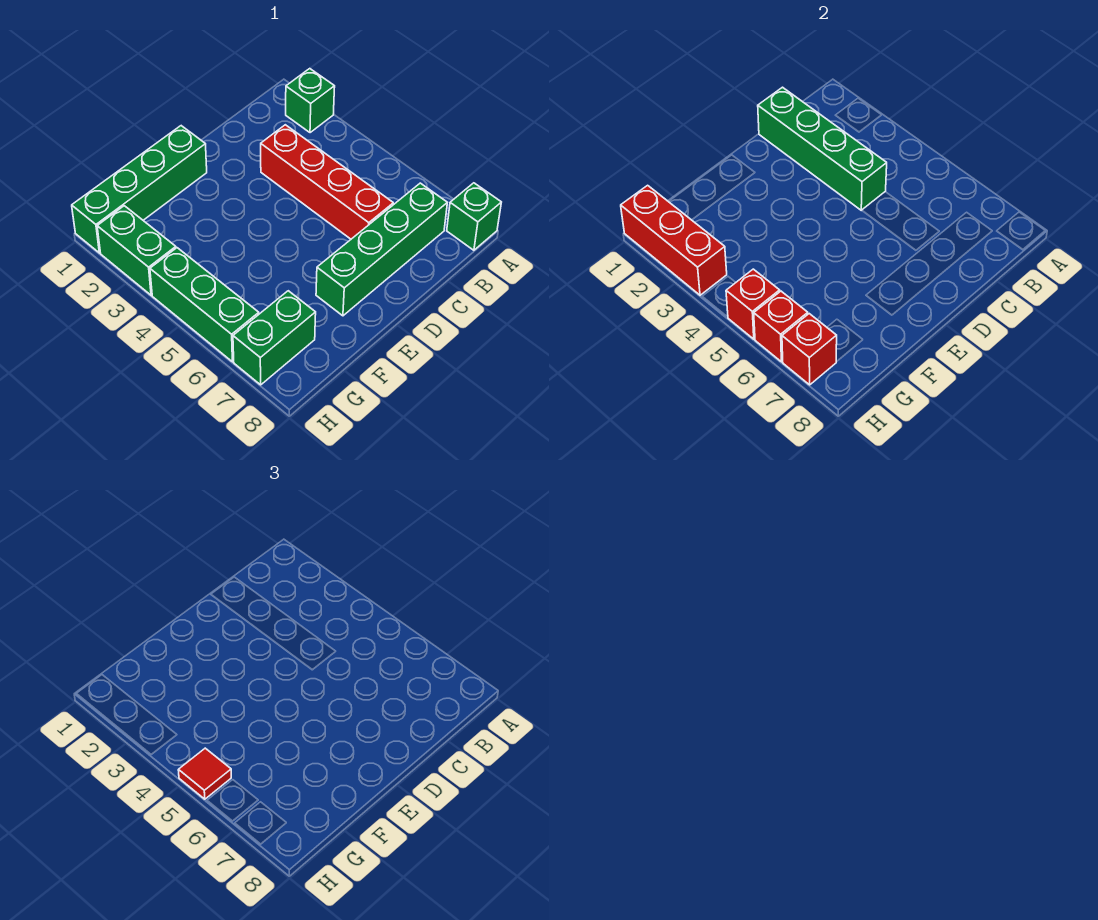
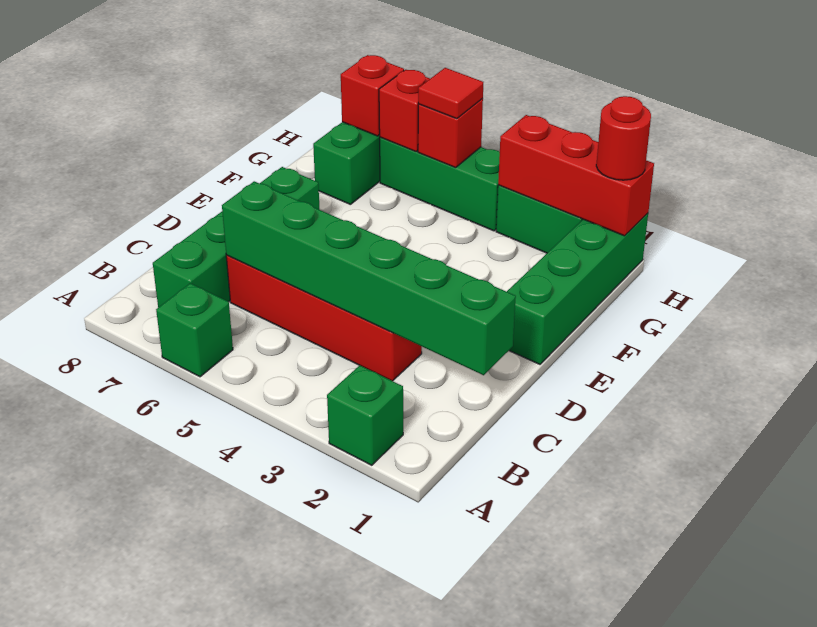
green 1x1 brick [447,183,501,250] -> green 1x1 brick moved to [156,283,233,377]
green 1x4 brick [758,87,887,210] -> green 1x6 brick [222,181,516,375]
none -> red 1x1 round brick [596,96,651,180]

